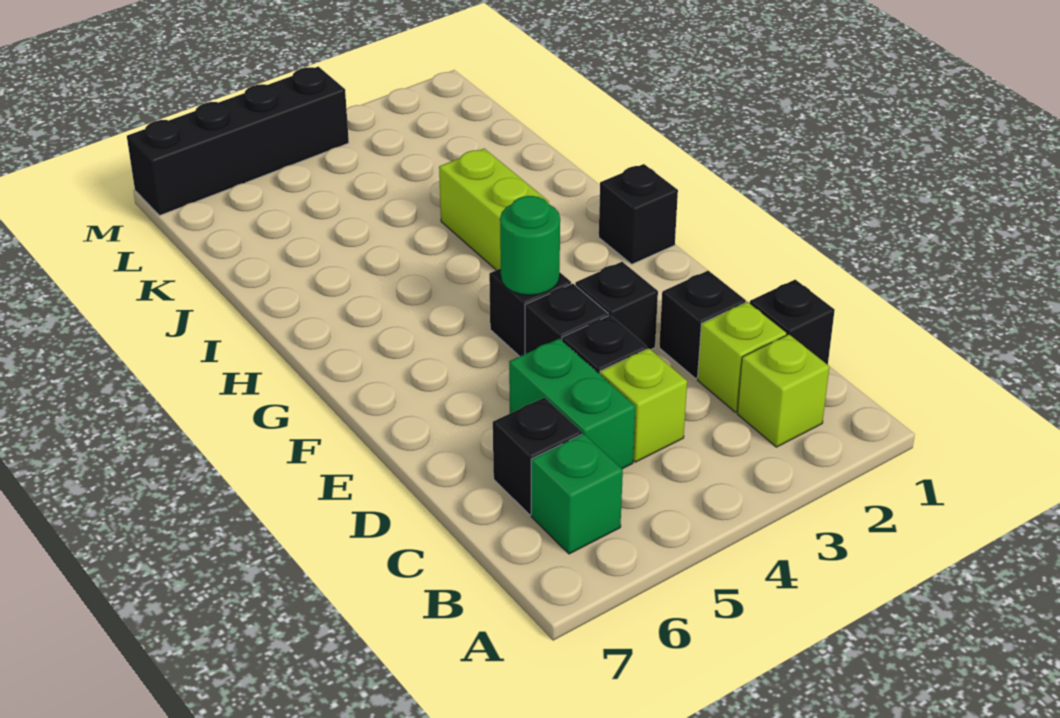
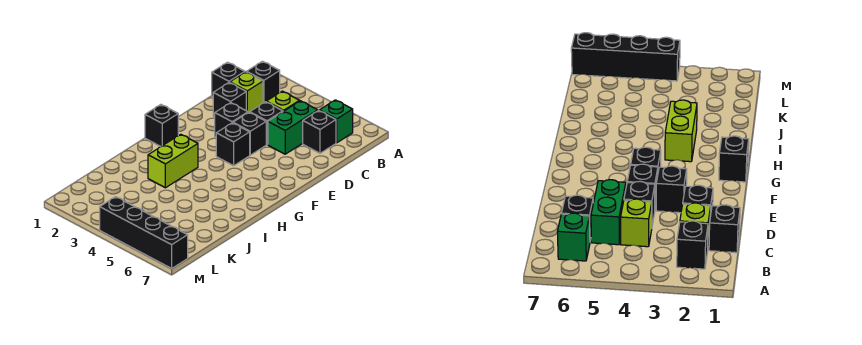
lime 1x1 brick [737,334,829,447] -> black 1x1 brick [247,61,280,103]
green 1x1 round brick [500,196,560,295] -> none

